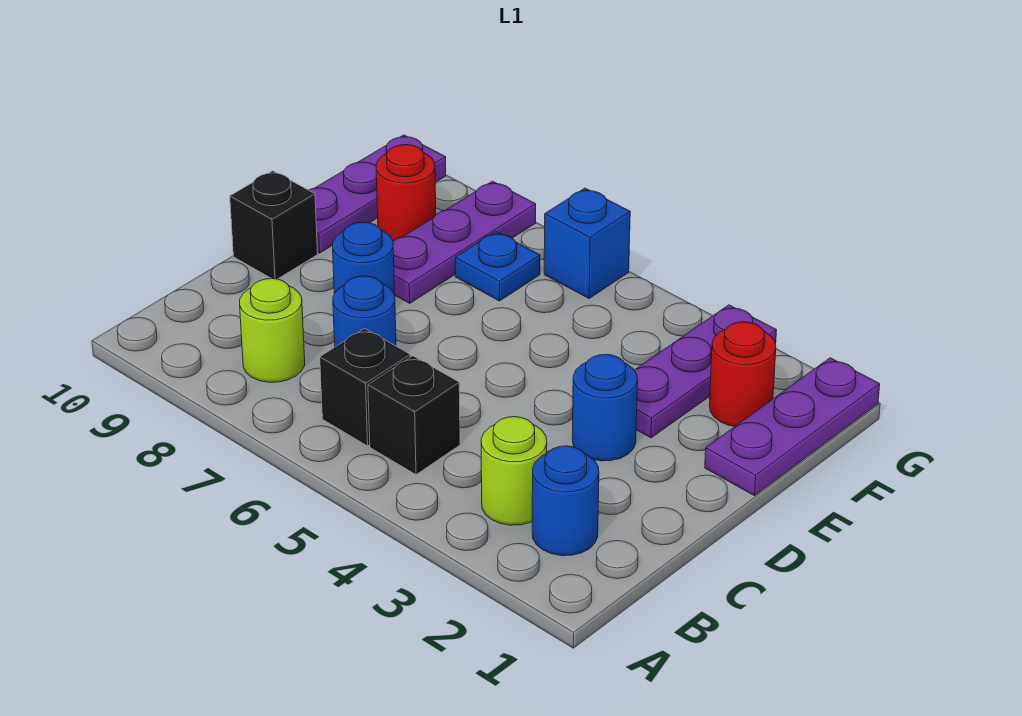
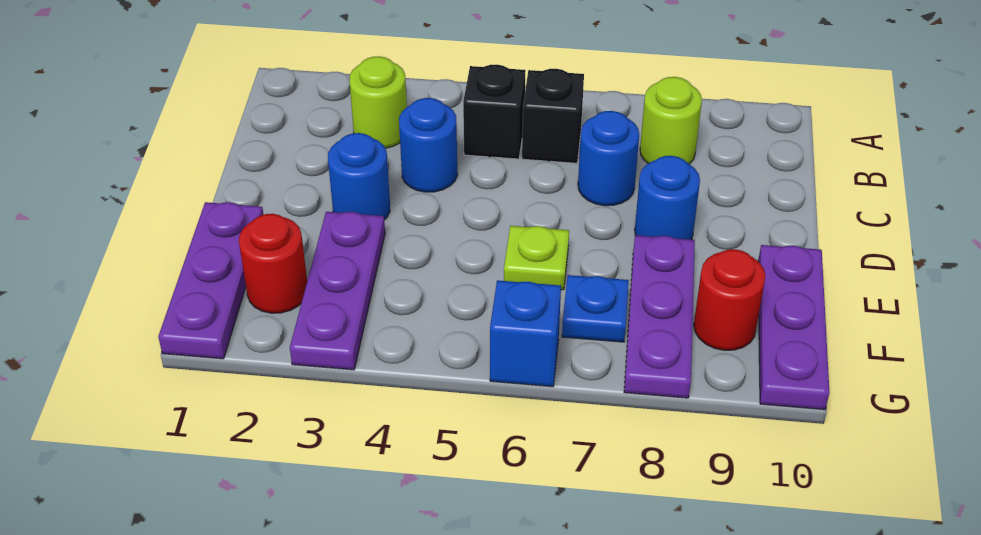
blue 1x1 round brick [532,446,599,556] -> blue 1x1 round brick moved to [399,98,458,192]
black 1x1 brick [230,171,318,279] -> none
none -> lime 1x1 plate [504,226,569,290]

